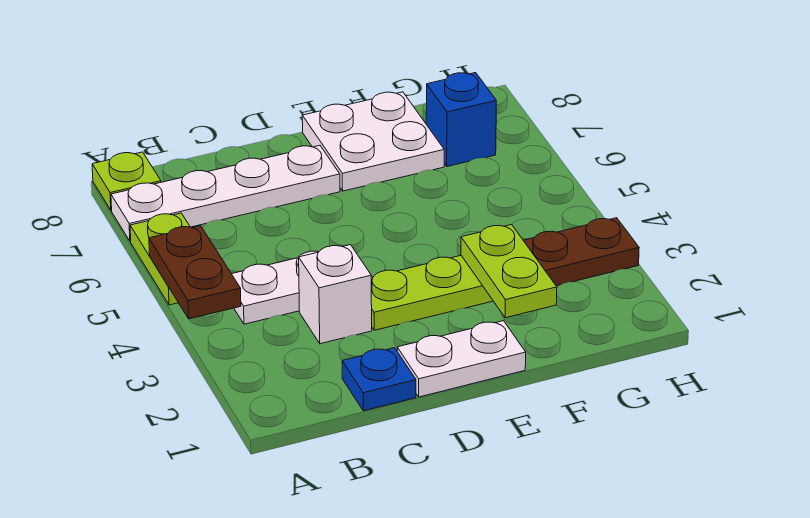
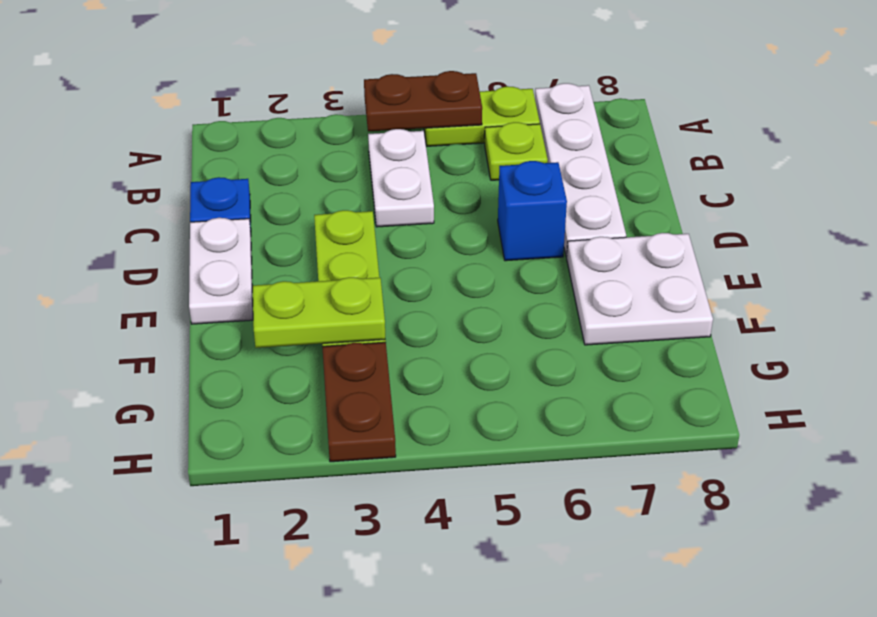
lime 1x1 plate [92,152,161,210] -> lime 1x1 plate moved to [485,122,548,180]
white 1x1 brick [299,245,372,344] -> none
blue 1x1 brick [426,73,496,166] -> blue 1x1 brick moved to [498,161,567,261]

